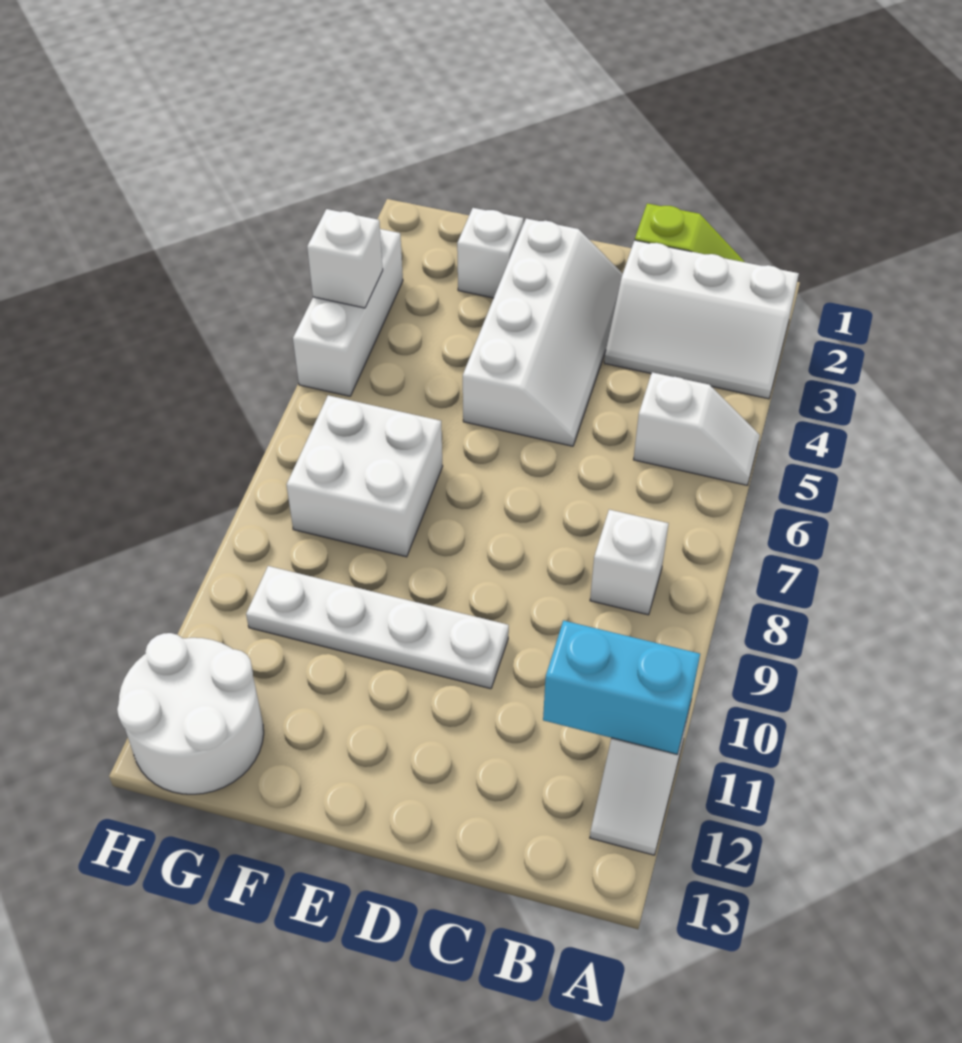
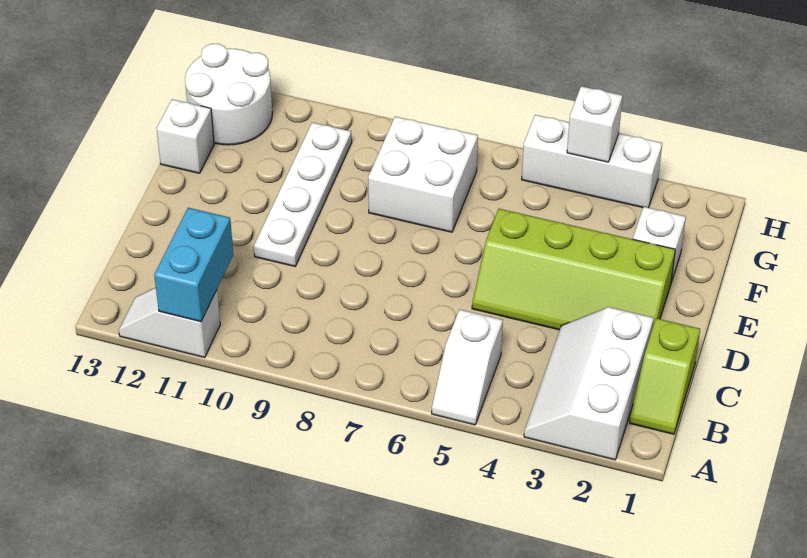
white 1x1 brick [590,510,669,615] -> white 1x1 brick moved to [157,100,214,173]
white 2x4 slope [463,218,623,446] -> lime 2x4 slope [472,209,675,330]

